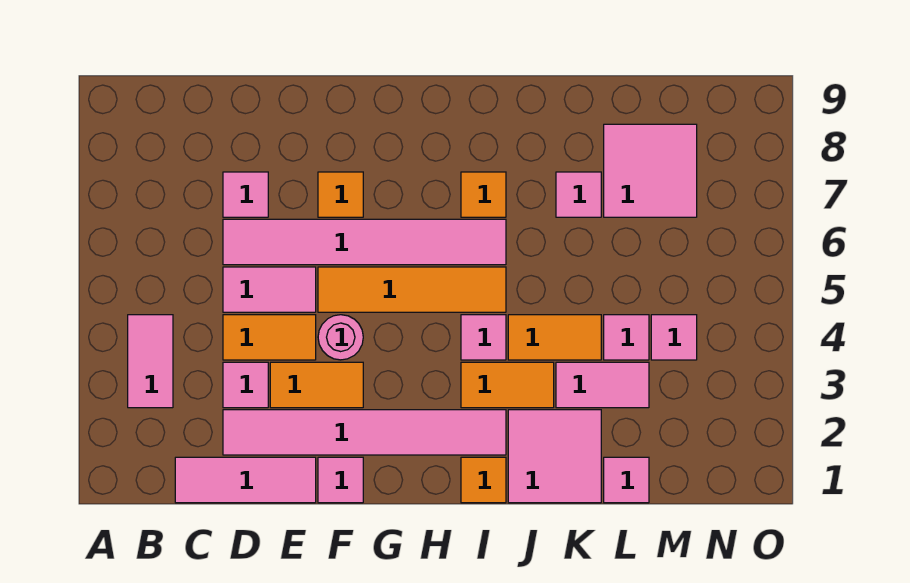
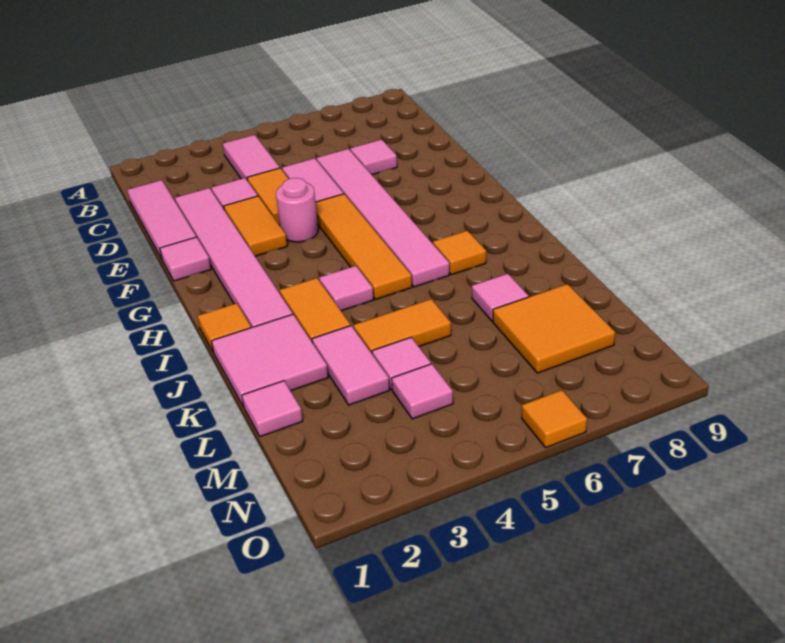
pink 1x2 tile [128,315,173,408] -> pink 1x2 tile turned to [223,135,280,179]
orange 1x1 tile [318,172,363,217] -> orange 1x1 tile moved to [522,390,587,448]
orange 1x2 tile [508,315,601,360] -> orange 1x2 tile turned to [353,299,451,353]
pink 2x2 tile [604,124,697,217] -> orange 2x2 tile [493,284,615,373]

